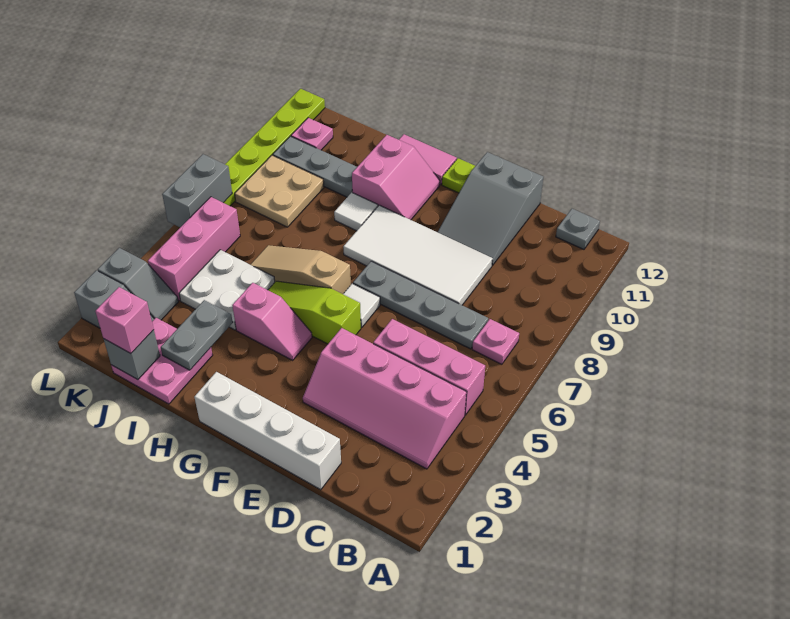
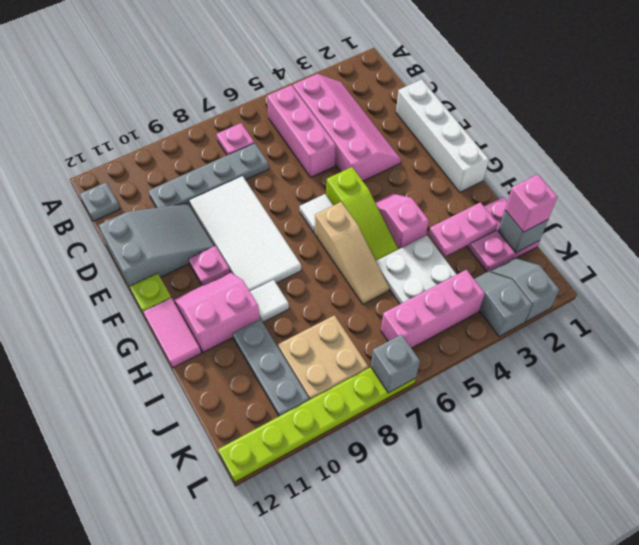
grey 1x4 plate [353,261,488,349] -> grey 1x4 plate turned to [149,143,269,208]
grey 1x2 plate [161,300,233,370] -> pink 1x2 plate [428,202,498,256]
pink 1x1 plate [291,118,333,150] -> pink 1x1 plate moved to [189,246,230,286]
grey 1x2 brick [162,154,232,227] -> grey 1x1 brick [371,334,420,393]

